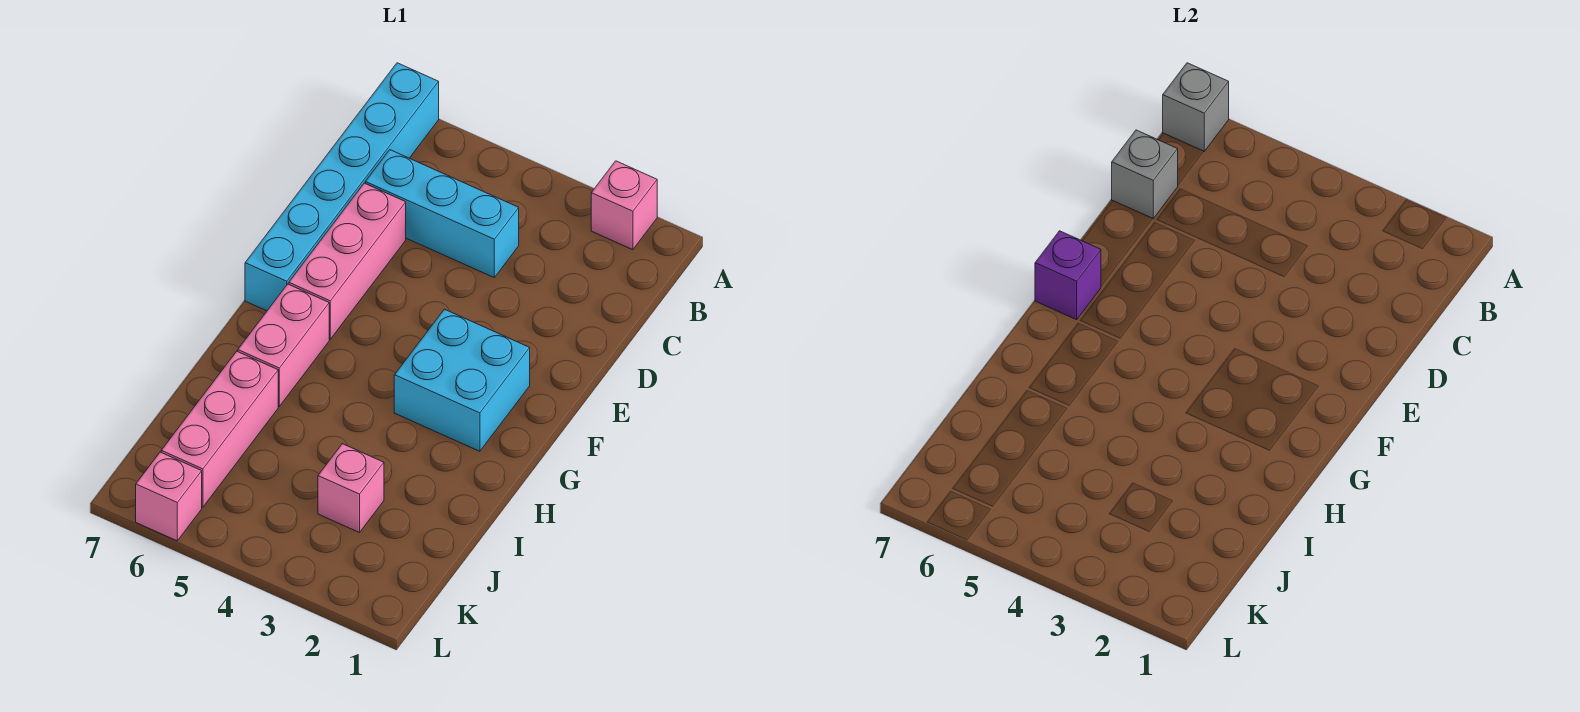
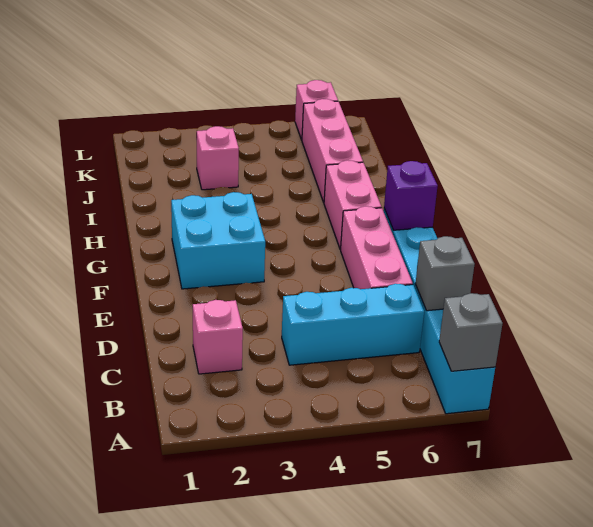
pink 1x1 brick [591,161,657,250] -> pink 1x1 brick moved to [193,300,243,374]

